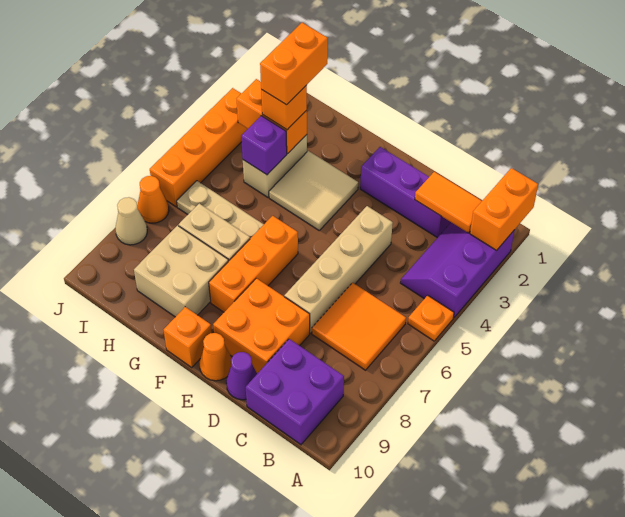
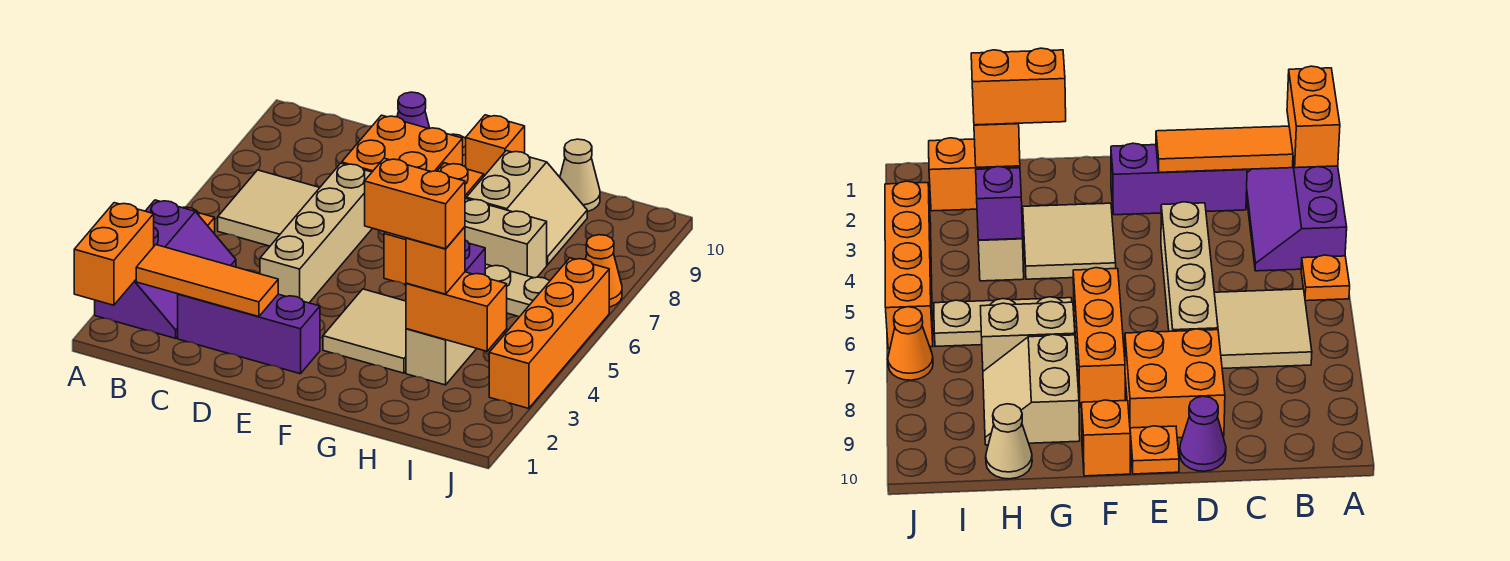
orange 1x2 tile [415,172,482,233] -> orange 1x3 tile [136,245,278,317]
orange 2x2 tile [312,283,406,370] -> tan 2x2 tile [218,170,320,246]
purple 2x2 brick [246,339,344,445] -> none
orange 1x1 cone [199,333,232,381] -> orange 1x1 plate [1130,426,1179,474]
tan 2x2 brick [134,226,228,317] -> tan 2x2 slope [466,151,587,265]
orange 1x2 brick [260,23,328,105] -> orange 1x2 brick turned to [365,158,465,249]
tan 1x1 cone [115,197,147,245] -> tan 1x1 cone moved to [560,139,600,212]

